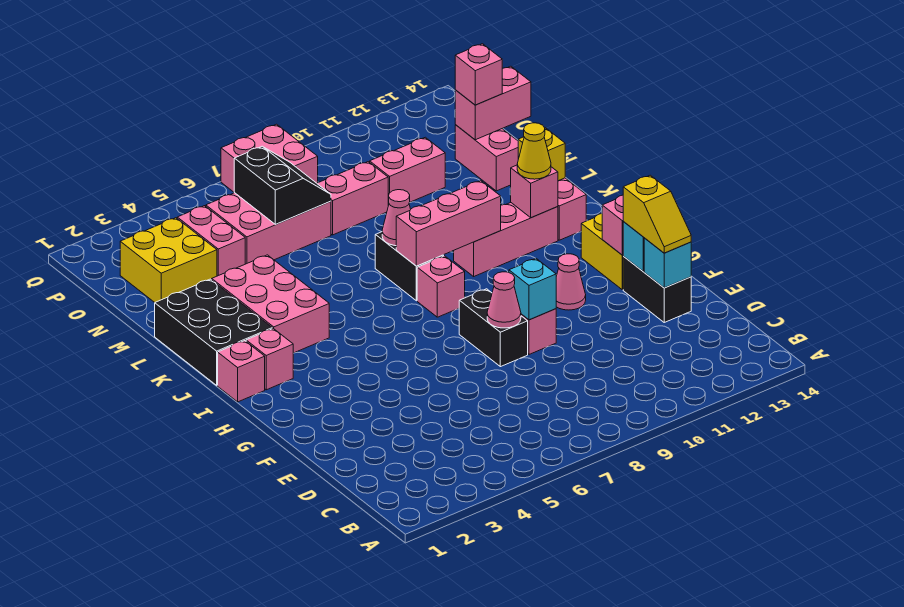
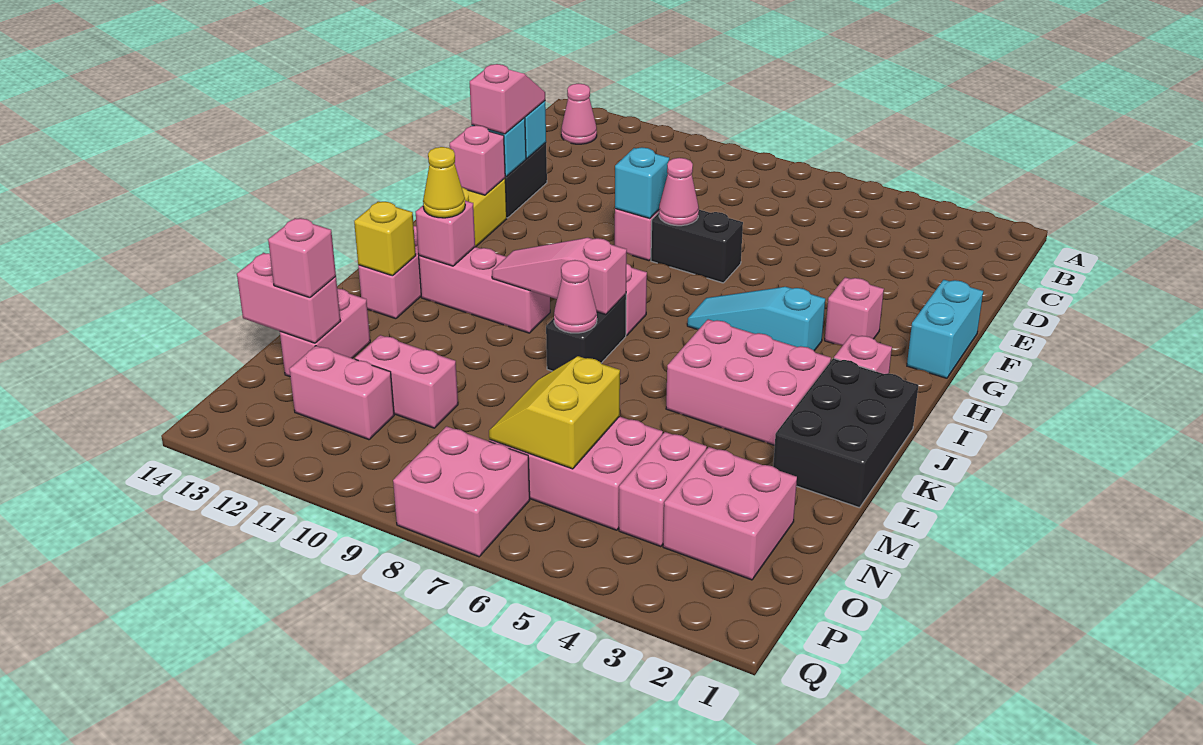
yellow 1x2 slope [623,175,691,253] -> pink 1x2 slope [470,64,545,134]
none -> cyan 1x2 brick [907,280,983,378]
black 1x2 brick [459,289,528,367] -> black 1x2 brick turned to [651,210,743,283]
pink 1x1 cone [556,254,586,310] -> pink 1x1 cone moved to [561,84,597,144]
none -> cyan 1x3 slope [687,287,825,351]
pink 1x1 brick [218,341,265,402] -> pink 1x1 brick moved to [825,277,884,346]
pink 2x3 brick [212,255,329,353] -> pink 2x3 brick turned to [666,319,831,445]
pink 1x3 brick [396,181,501,266] -> pink 1x3 slope [492,238,627,315]
yellow 2x2 brick [120,218,217,302] -> pink 2x2 brick [663,447,797,580]
black 2x2 slope [234,146,331,224] -> yellow 2x2 slope [489,356,620,469]
pink 1x2 brick [317,162,388,235] -> pink 1x2 brick moved to [289,346,394,440]

